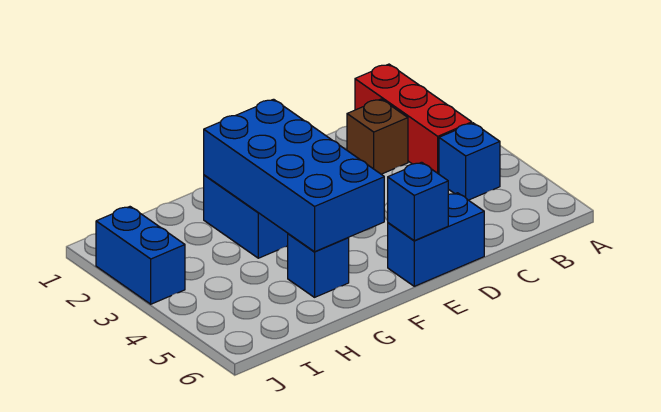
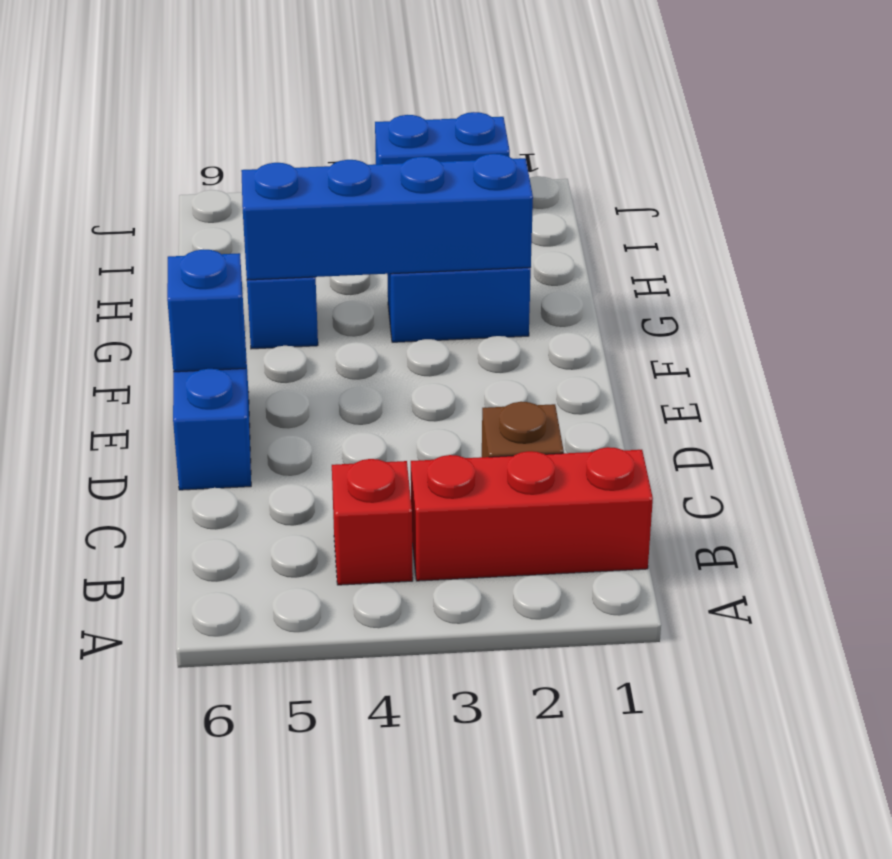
blue 1x1 brick [439,123,500,200] -> red 1x1 brick [332,459,413,585]
blue 2x4 brick [204,99,384,252] -> blue 1x4 brick [241,154,533,280]

